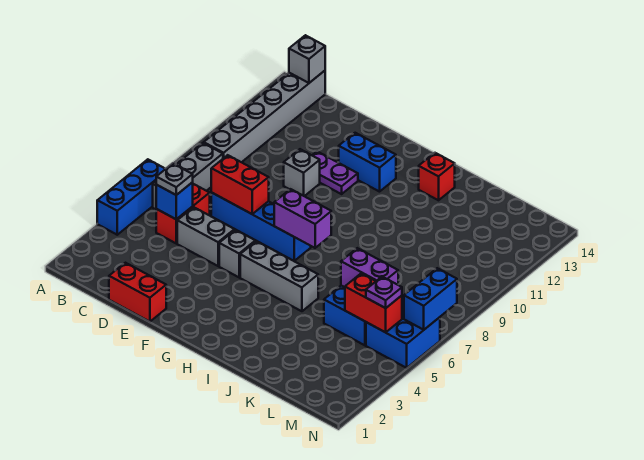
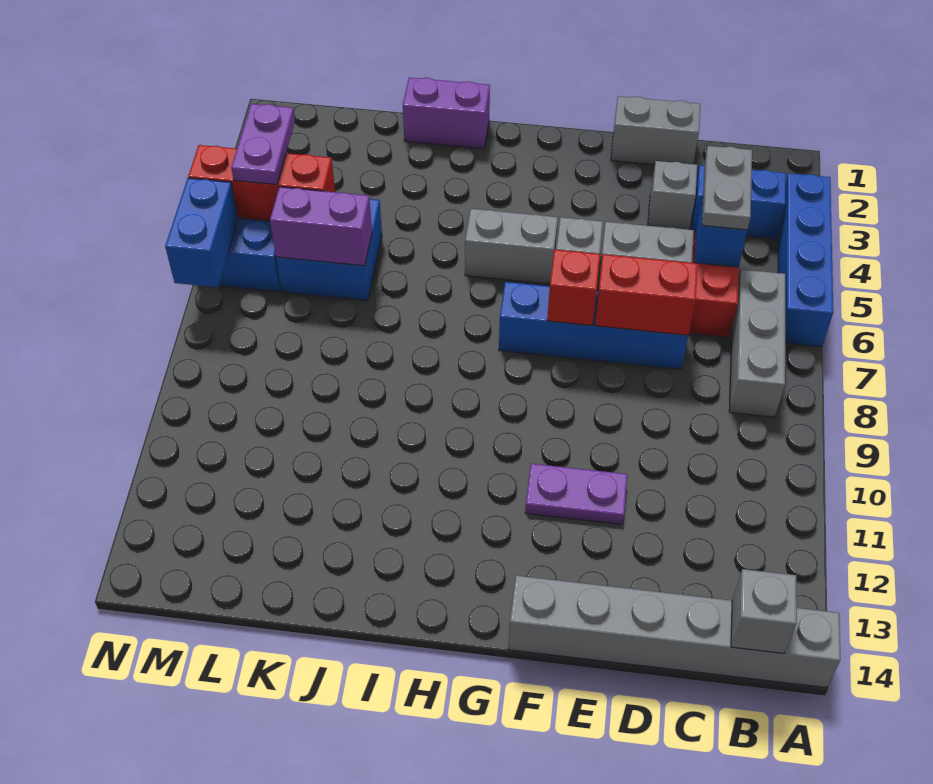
blue 1x3 brick [97,159,165,235] -> blue 1x4 brick [778,173,833,347]
grey 1x6 brick [204,71,325,162] -> grey 1x6 brick turned to [508,576,840,688]
grey 1x1 plate [156,163,193,195] -> grey 1x2 plate [702,146,752,230]
red 1x2 brick [109,263,166,322] -> grey 1x2 brick [611,96,700,165]
grey 1x1 brick [284,149,320,196] -> grey 1x1 brick moved to [648,161,697,230]
blue 1x2 brick [339,133,396,192] -> blue 1x2 brick moved to [691,165,786,239]
grey 1x3 brick [240,241,318,311] -> grey 1x2 brick [465,209,558,284]
purple 1x2 brick [274,189,331,248] -> purple 1x2 brick moved to [403,78,490,149]
red 1x1 brick [419,153,455,200] -> red 1x1 brick moved to [547,250,600,325]
red 1x2 brick [345,273,402,332] -> red 1x3 brick [188,145,335,221]
purple 1x1 plate [366,276,402,308] -> purple 1x2 plate [231,104,295,185]

